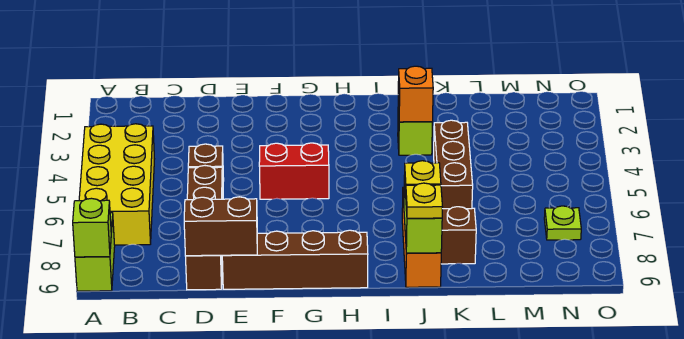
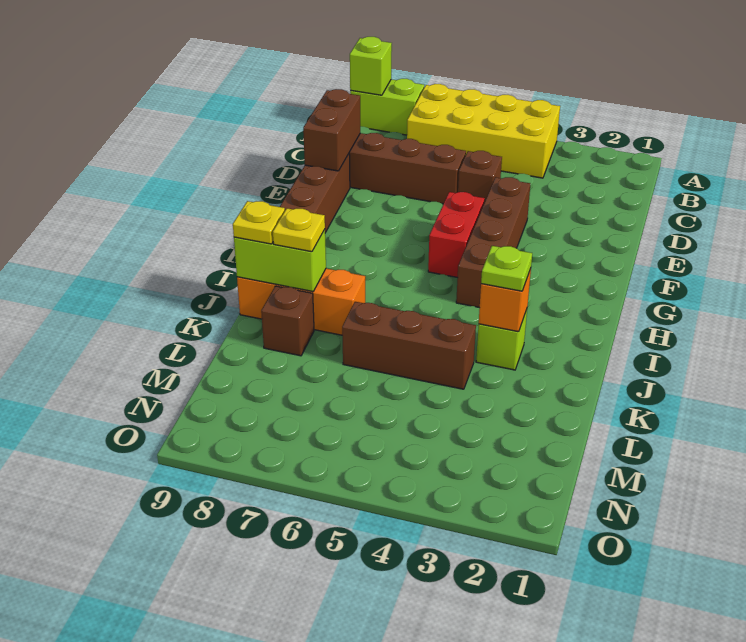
none -> brown 1x4 brick [456,177,530,308]
lime 1x1 plate [544,206,581,240] -> lime 1x1 plate moved to [481,246,532,291]

